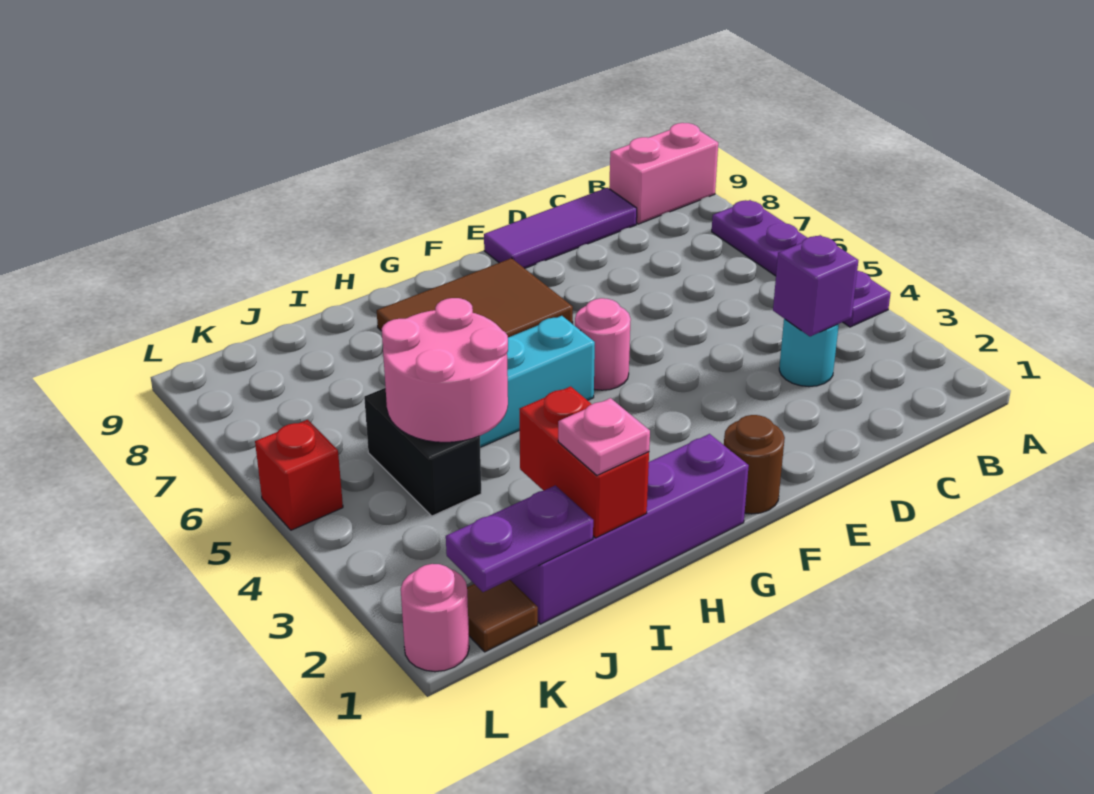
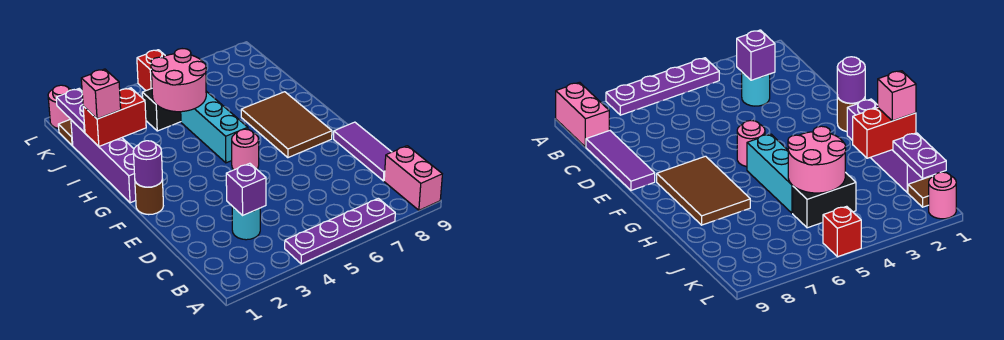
none -> purple 1x1 round brick [133,141,162,187]
pink 1x1 plate [558,398,650,475] -> pink 1x1 brick [81,69,121,119]

